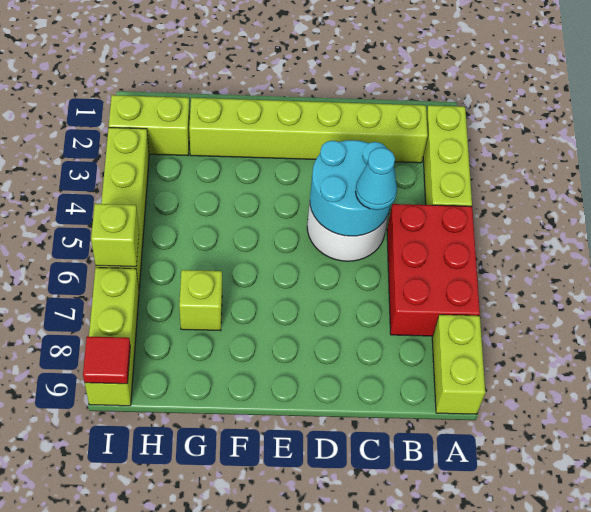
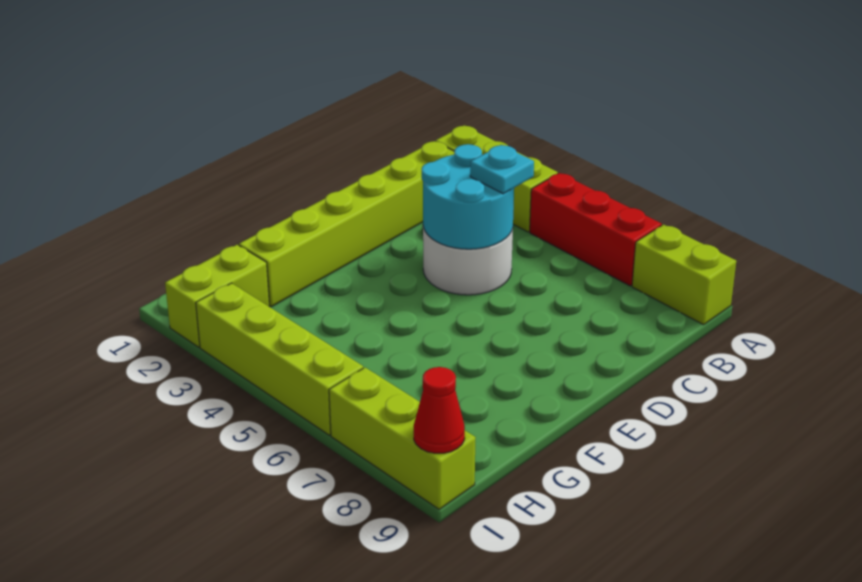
red 2x3 brick [387,204,480,336] -> red 1x3 brick [530,173,662,286]
cyan 1x1 cone [356,148,397,210] -> cyan 1x1 plate [470,145,534,194]
lime 1x1 brick [179,270,222,331] -> none
lime 1x1 brick [91,204,139,267] -> none
red 1x1 tile [83,336,130,384] -> red 1x1 cone [414,367,465,453]

